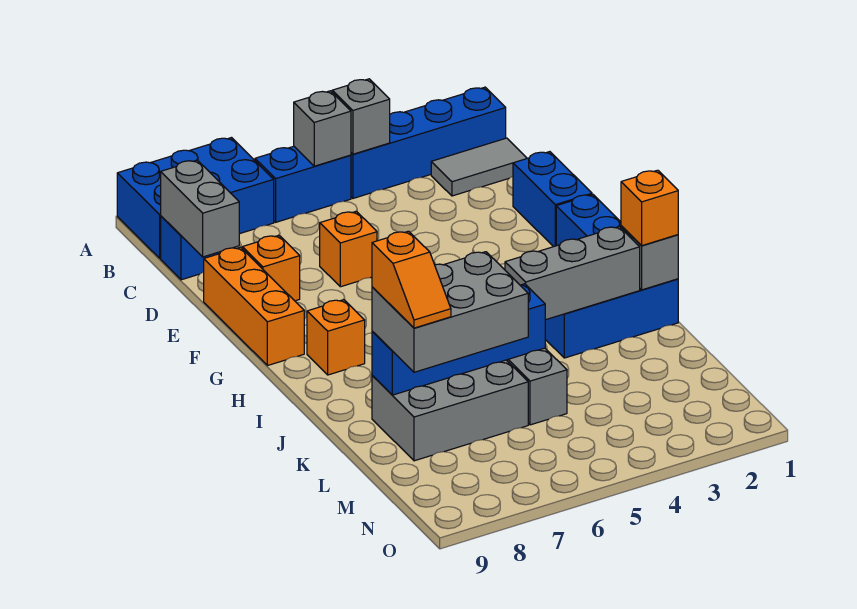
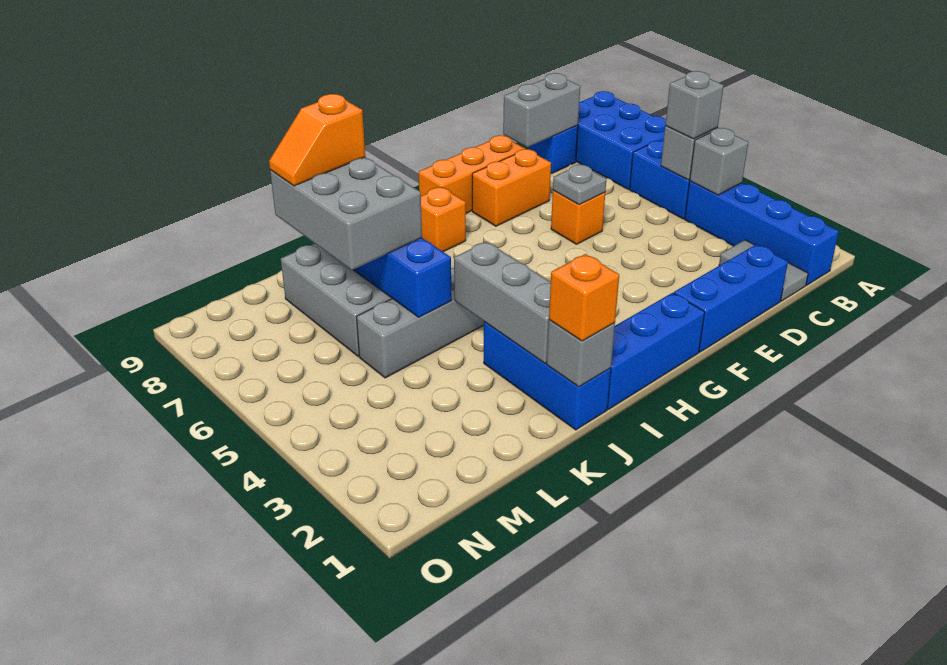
none -> grey 1x1 brick [665,71,724,139]
blue 1x2 brick [513,152,592,247] -> blue 1x3 brick [674,245,788,352]
none -> grey 1x1 plate [553,165,606,205]
orange 1x1 brick [242,235,300,301] -> orange 1x2 brick [472,149,551,226]

